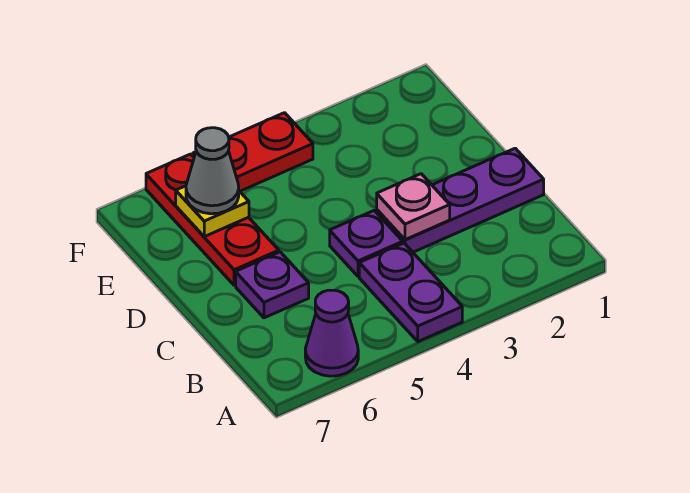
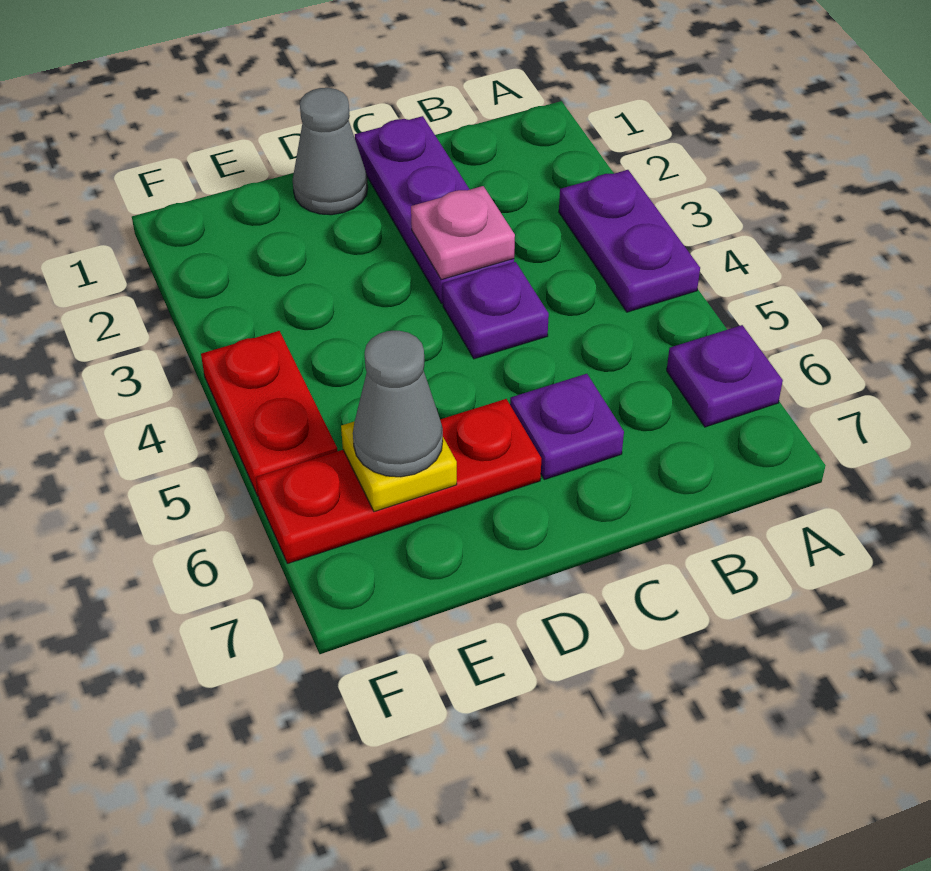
purple 1x2 plate [359,243,462,341] -> purple 1x2 plate turned to [559,170,700,312]
purple 1x1 cone [305,290,358,376] -> purple 1x1 plate [667,325,783,427]
none -> grey 1x1 cone [293,88,368,215]

